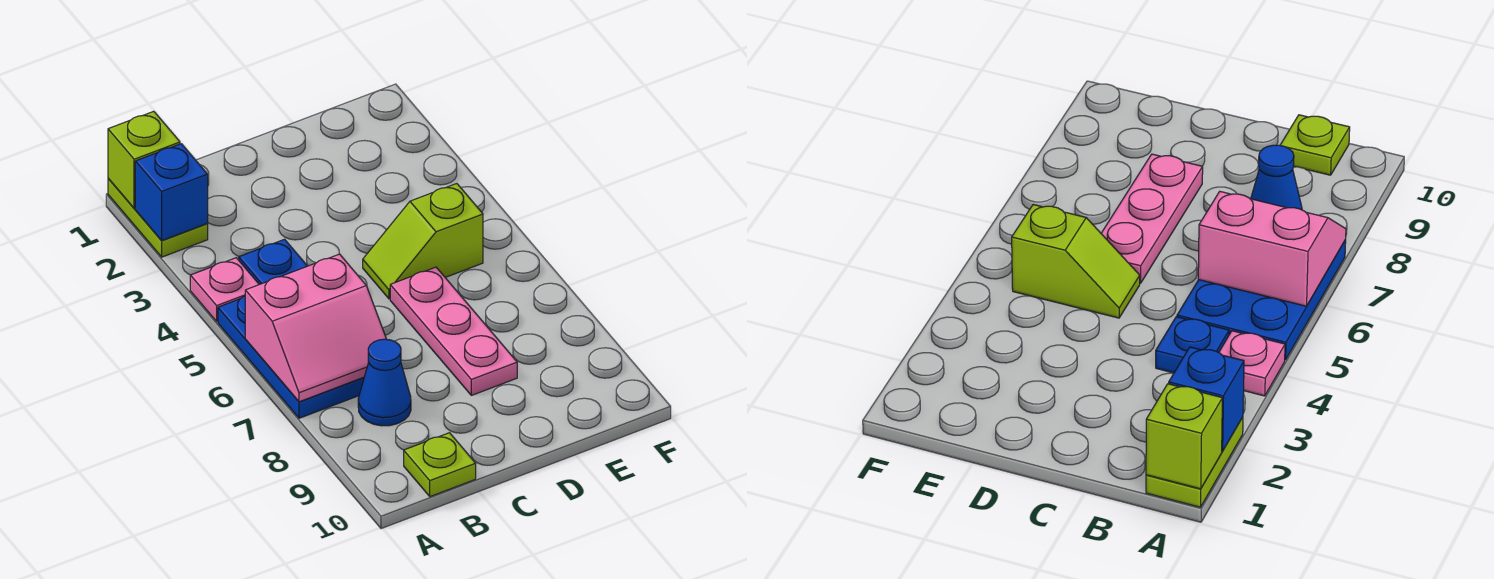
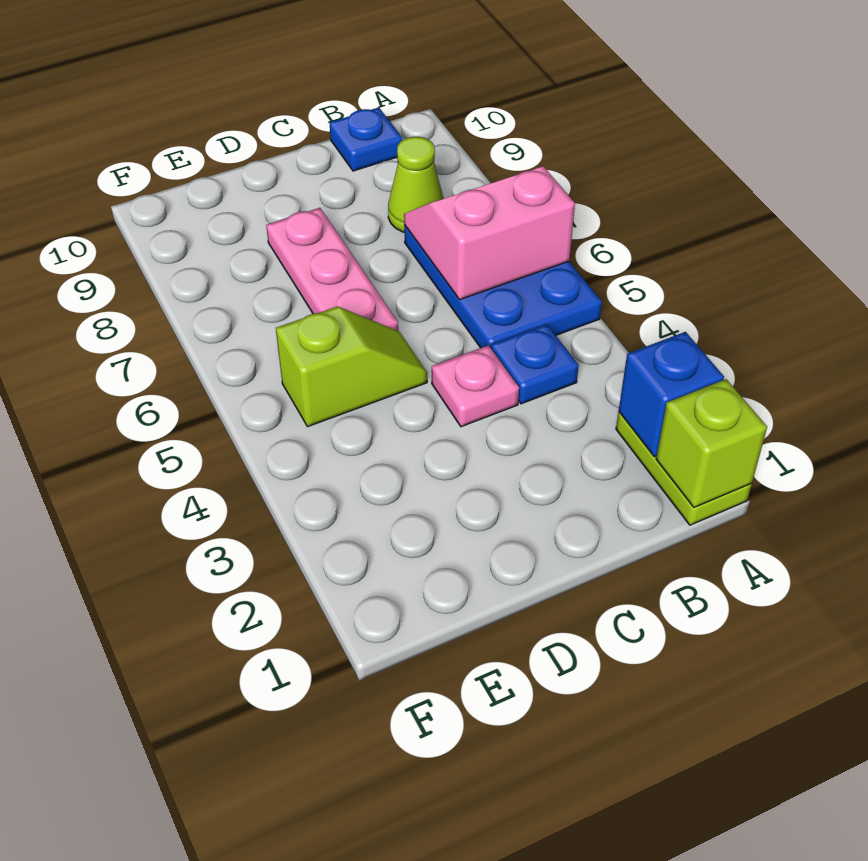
pink 1x1 plate [190,258,259,321] -> pink 1x1 plate moved to [432,345,519,427]
blue 1x1 cone [358,339,411,426] -> lime 1x1 cone [388,137,444,232]
lime 1x1 plate [404,433,476,497] -> blue 1x1 plate [330,107,402,171]

